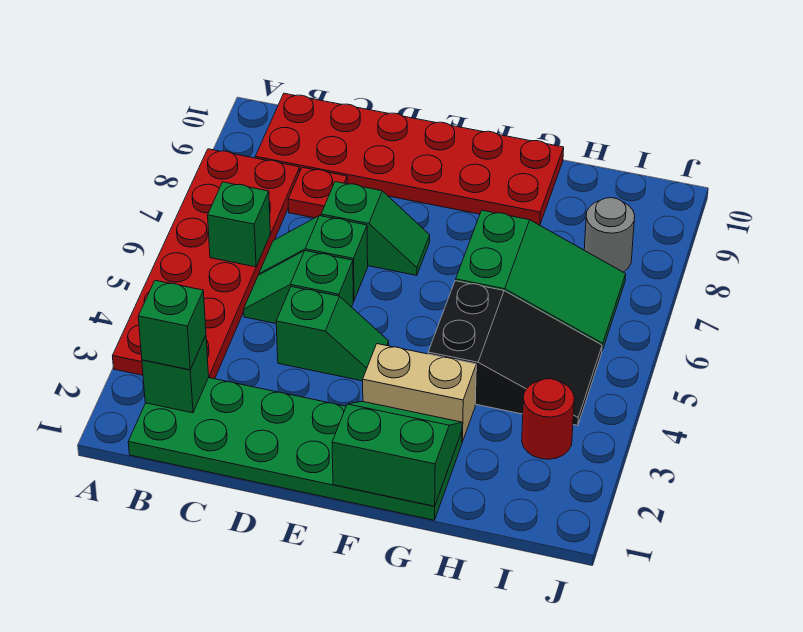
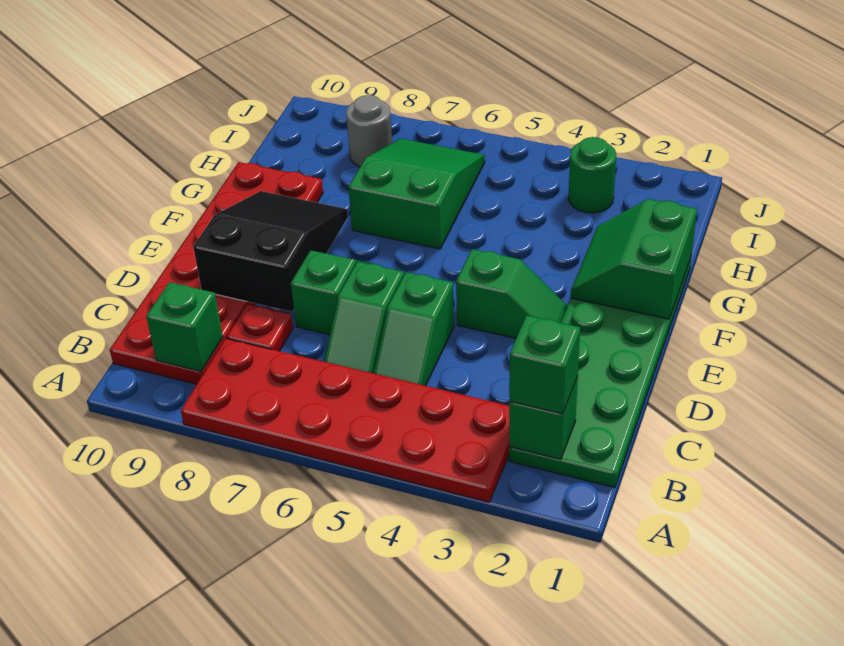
green 1x1 brick [208,182,270,267] -> green 1x1 brick moved to [146,282,223,371]
green 1x2 slope [276,287,389,381] -> green 1x2 slope turned to [456,249,567,338]
tan 1x2 brick [363,344,476,442] -> none
black 2x3 slope [428,281,602,425] -> black 2x3 slope moved to [193,191,348,312]
red 1x1 round brick [522,379,574,459] -> green 1x1 round brick [568,137,616,213]

